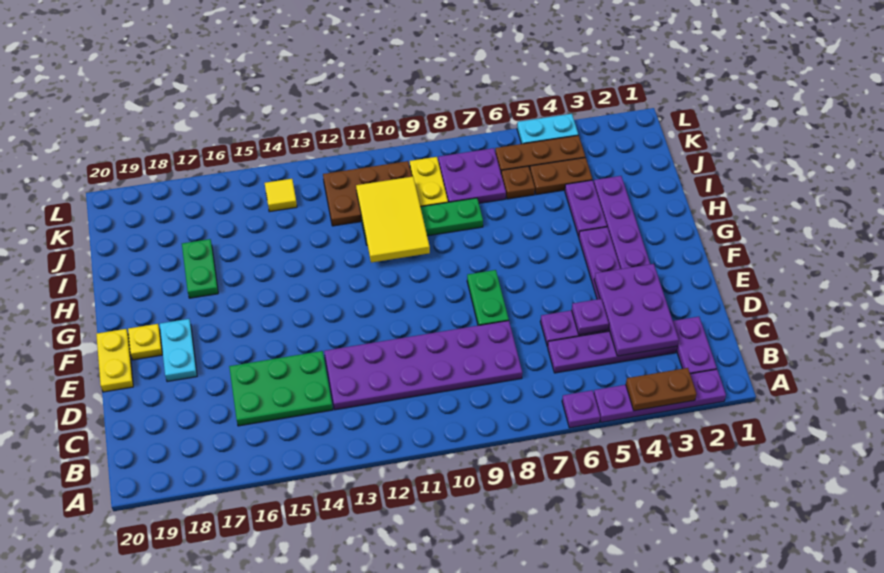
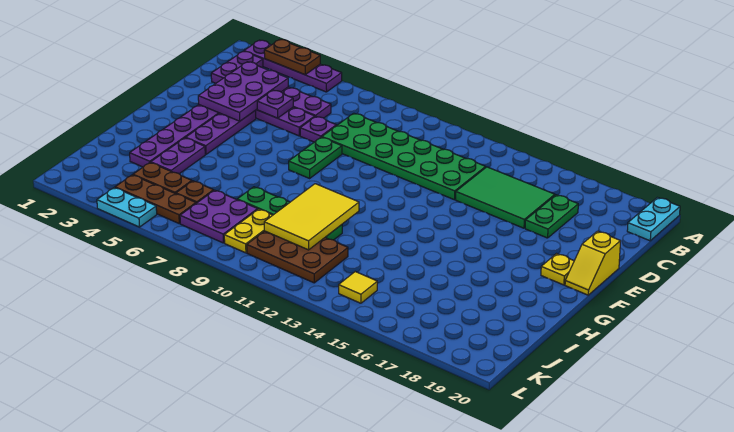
purple 1x1 plate [562,390,600,428] -> purple 1x1 plate moved to [300,117,336,142]
purple 2x6 plate [324,321,522,410] -> green 2x6 plate [322,113,486,200]
green 2x3 plate [229,351,333,426] -> green 2x3 tile [456,167,555,228]
cyan 1x2 plate [160,319,197,382] -> cyan 1x2 plate moved to [627,197,680,241]
yellow 1x2 plate [96,329,133,392] -> yellow 1x2 slope [565,231,621,295]
green 1x2 plate [182,239,218,298] -> green 1x2 plate moved to [525,195,578,238]

